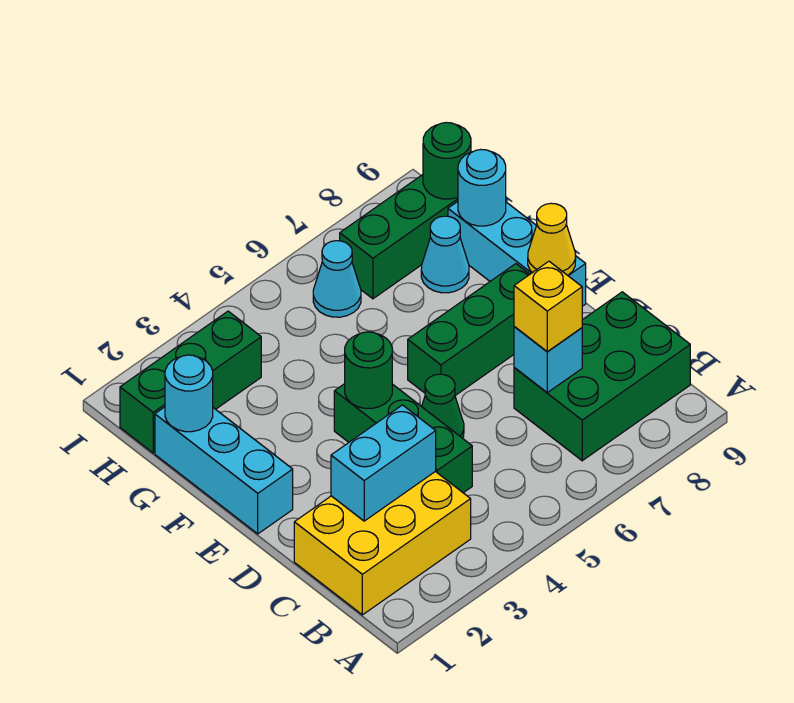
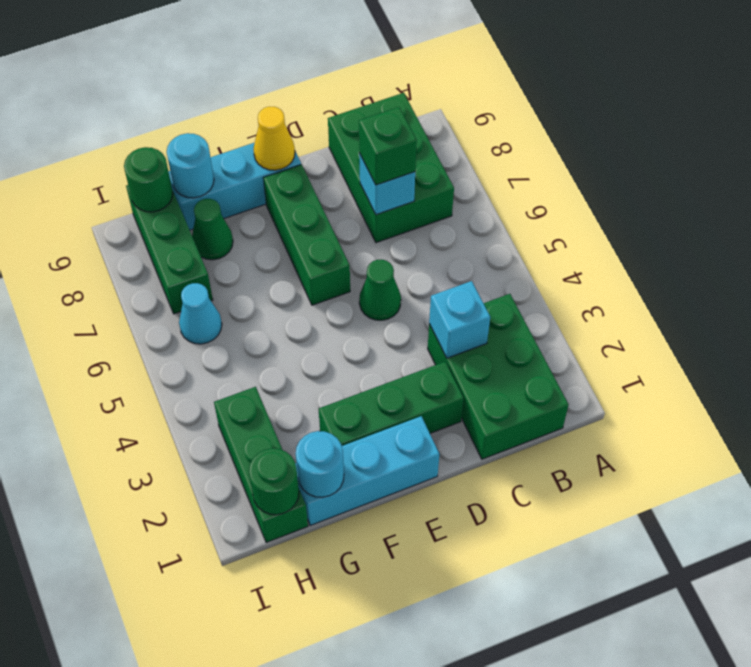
yellow 2x3 brick [294,471,471,615] -> green 2x3 brick [428,294,569,459]
cyan 1x2 brick [331,405,436,521] -> cyan 1x1 brick [429,281,490,358]
green 1x3 brick [334,384,472,493] -> green 1x3 brick moved to [319,361,464,446]
yellow 1x1 brick [514,261,582,352] -> green 1x1 brick [359,107,417,185]
green 1x1 round brick [345,332,392,409] -> green 1x1 round brick moved to [249,448,299,515]
cyan 1x1 cone [421,216,469,293] -> green 1x1 cone [192,199,233,260]

